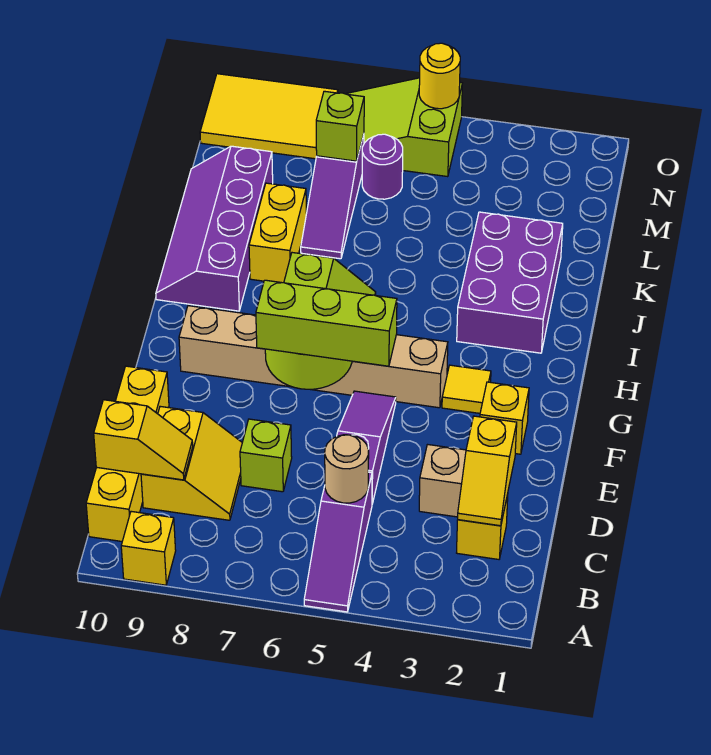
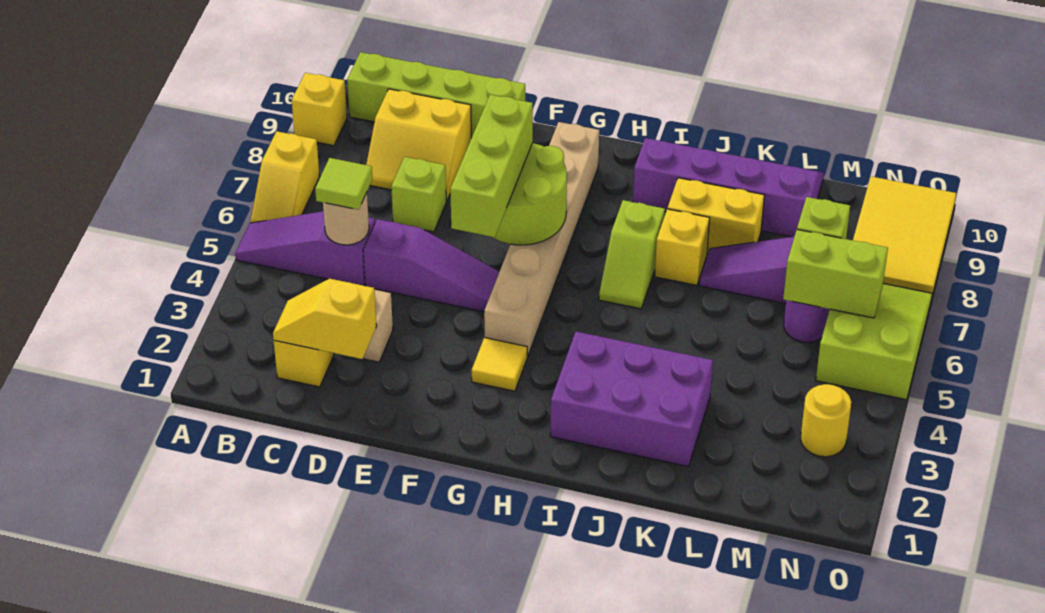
yellow 1x4 brick [86,366,169,541] -> lime 1x4 brick [347,52,525,138]
none -> lime 1x1 tile [315,158,372,210]
yellow 1x2 slope [94,400,193,480] -> yellow 1x2 slope moved to [250,131,320,223]
yellow 1x1 brick [480,382,529,454] -> yellow 1x1 brick moved to [655,209,710,285]
none -> lime 1x2 brick [783,230,888,318]
yellow 1x1 round brick [419,43,460,109] -> yellow 1x1 round brick moved to [801,384,851,457]

